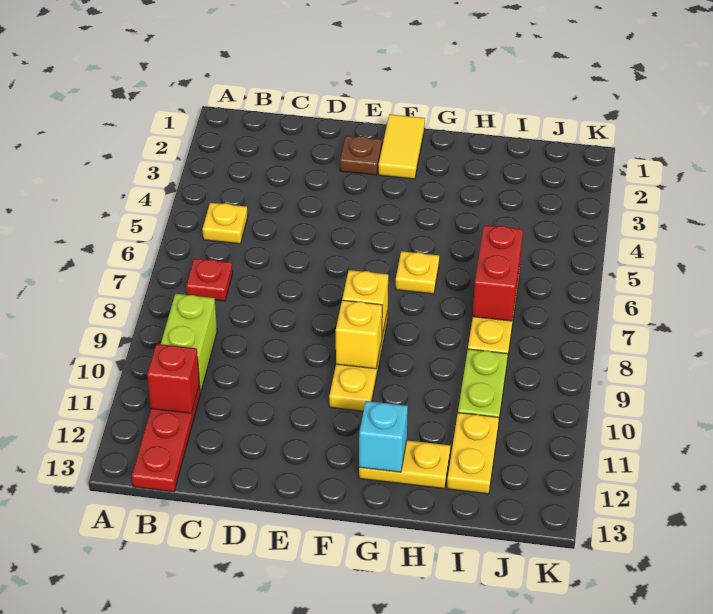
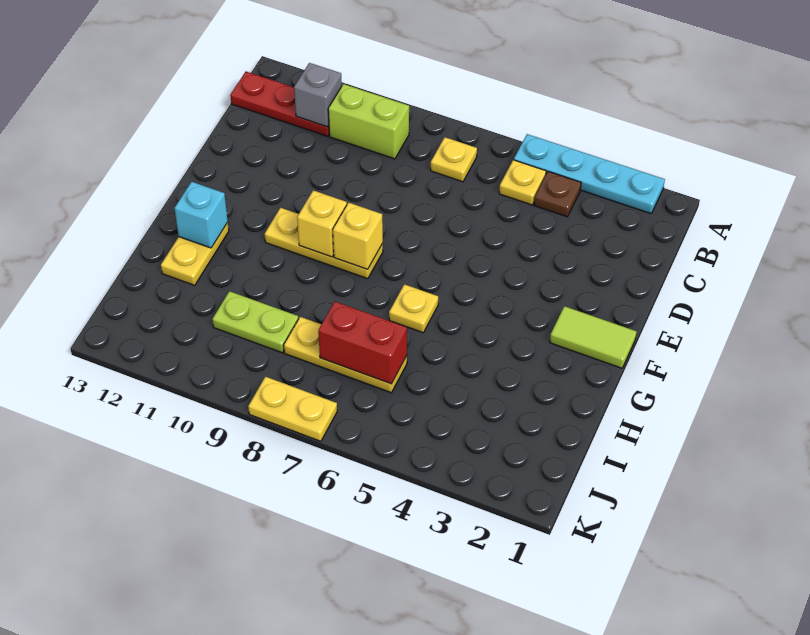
none -> cyan 1x4 plate [514,134,665,213]
red 1x1 plate [186,258,233,301] -> yellow 1x1 plate [431,137,477,182]
red 1x1 brick [147,344,200,413] -> grey 1x1 brick [294,63,342,127]
brown 1x1 plate [340,136,382,175] -> brown 1x1 plate moved to [534,171,581,217]
yellow 1x2 tile [378,114,425,179] -> lime 1x2 tile [550,306,637,368]
yellow 1x2 plate [447,413,499,494] -> yellow 1x2 plate moved to [248,377,337,441]

